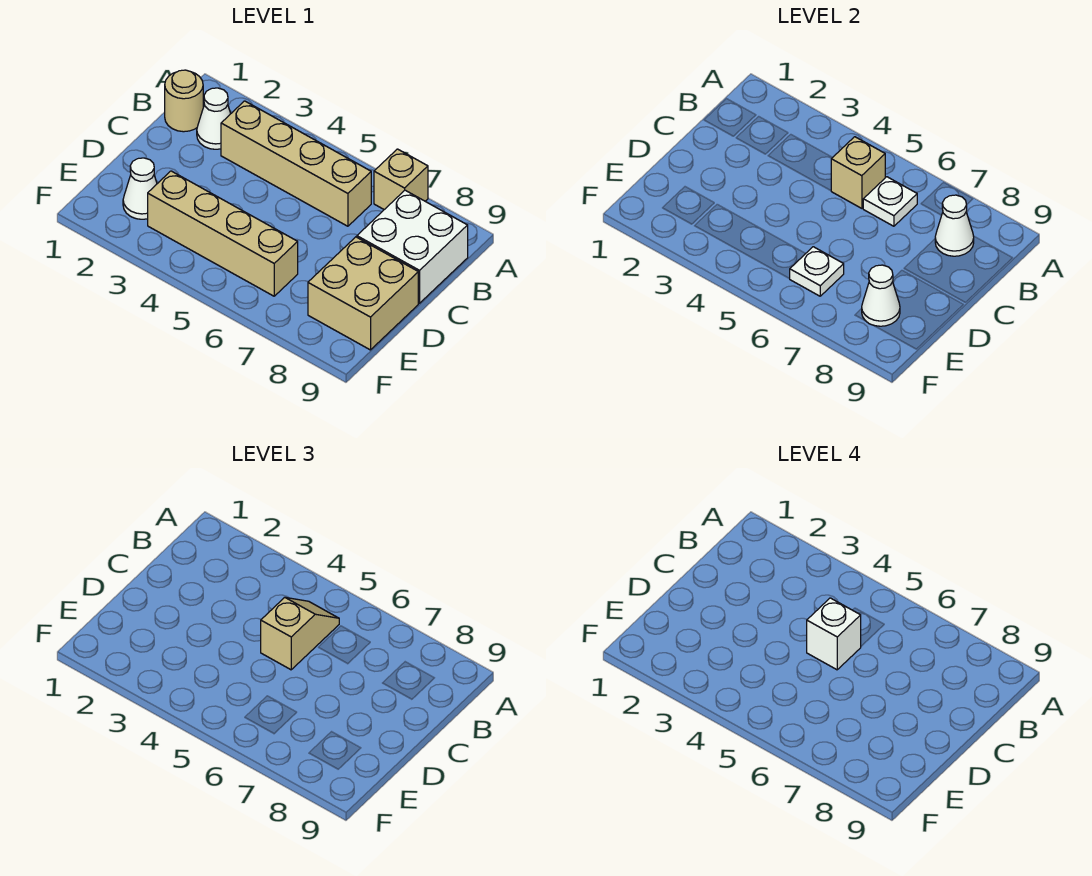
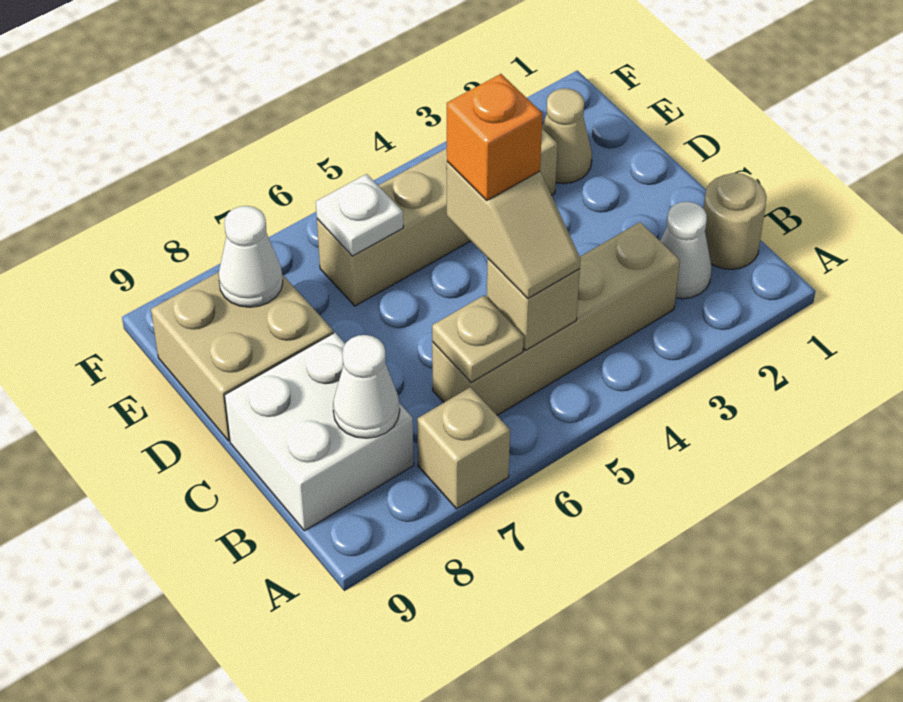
white 1x1 plate [863,177,917,226] -> tan 1x1 plate [432,295,524,383]
white 1x1 brick [807,598,861,670] -> orange 1x1 brick [447,74,543,200]
white 1x1 cone [123,158,157,219] -> tan 1x1 cone [542,88,592,184]

